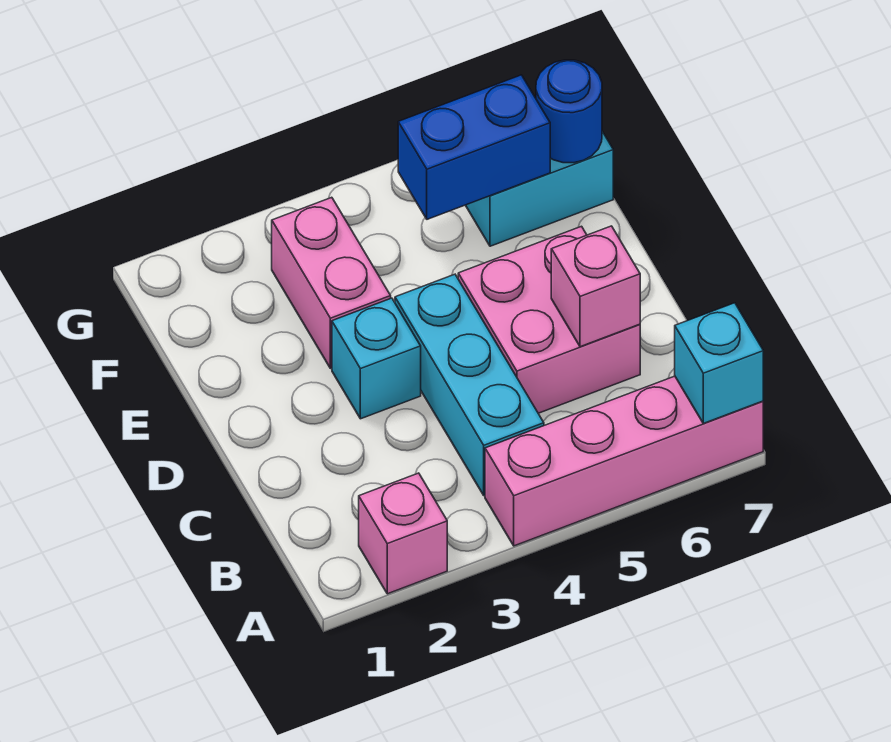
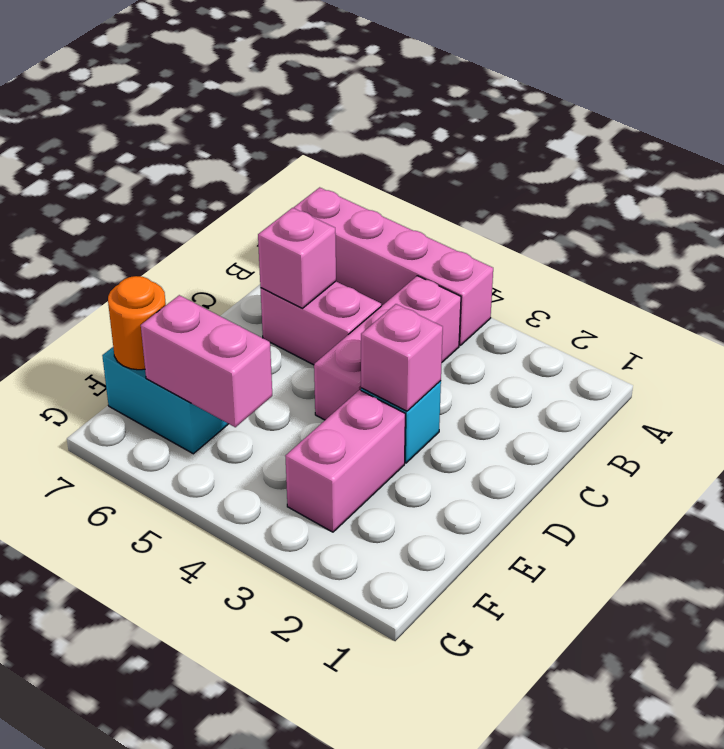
pink 1x1 brick [359,473,447,594] -> pink 1x1 brick moved to [361,304,443,411]
cyan 1x1 brick [675,303,763,423] -> none
cyan 1x3 brick [395,274,544,495] -> pink 1x3 brick [314,276,461,420]
pink 2x2 brick [458,226,640,413] -> pink 1x2 brick [260,281,381,365]
blue 1x2 brick [398,75,550,219] -> pink 1x2 brick [141,295,272,427]
blue 1x1 round brick [536,60,602,163] -> orange 1x1 round brick [108,276,166,370]

